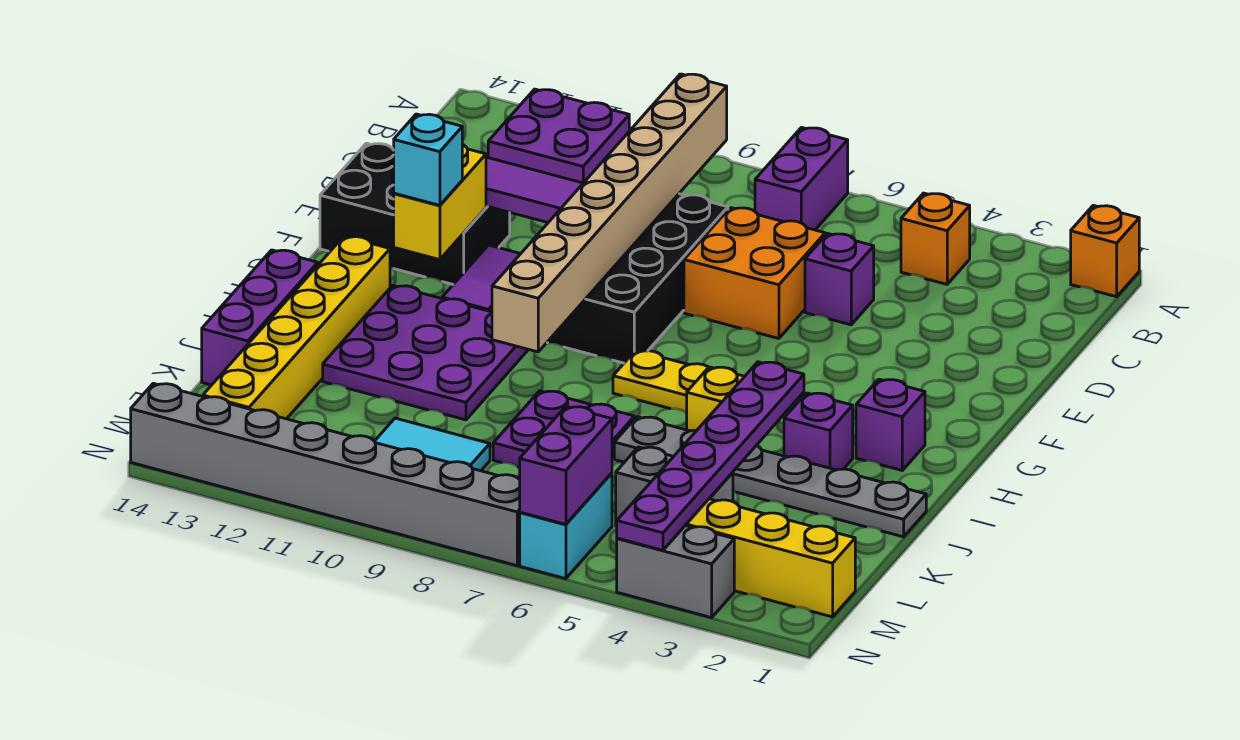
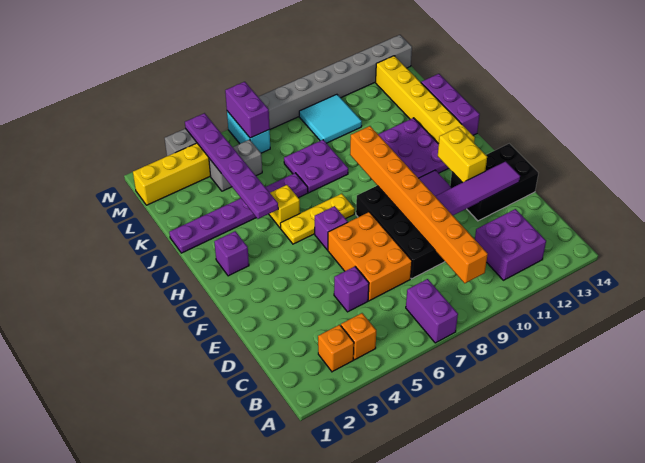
orange 1x1 brick [1071,205,1139,297] -> orange 1x1 brick moved to [318,325,354,372]
tan 1x8 brick [492,74,727,352] -> orange 1x8 brick [350,126,488,283]
orange 2x2 brick [684,208,825,338] -> orange 2x3 brick [328,212,412,301]
cyan 1x1 brick [394,114,462,205] -> none
purple 1x1 brick [784,393,853,470] -> purple 1x1 brick moved to [315,206,348,250]
grey 1x6 plate [614,417,926,537] -> purple 1x6 plate [169,173,308,253]

